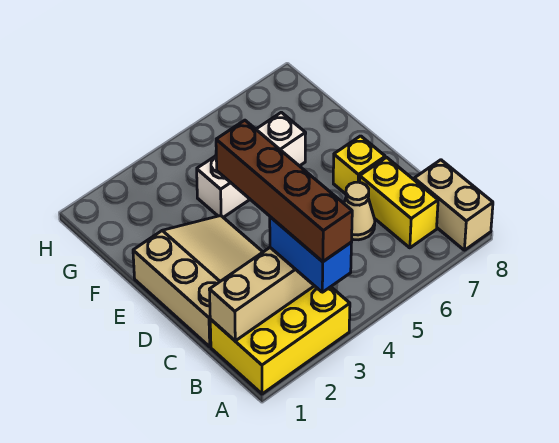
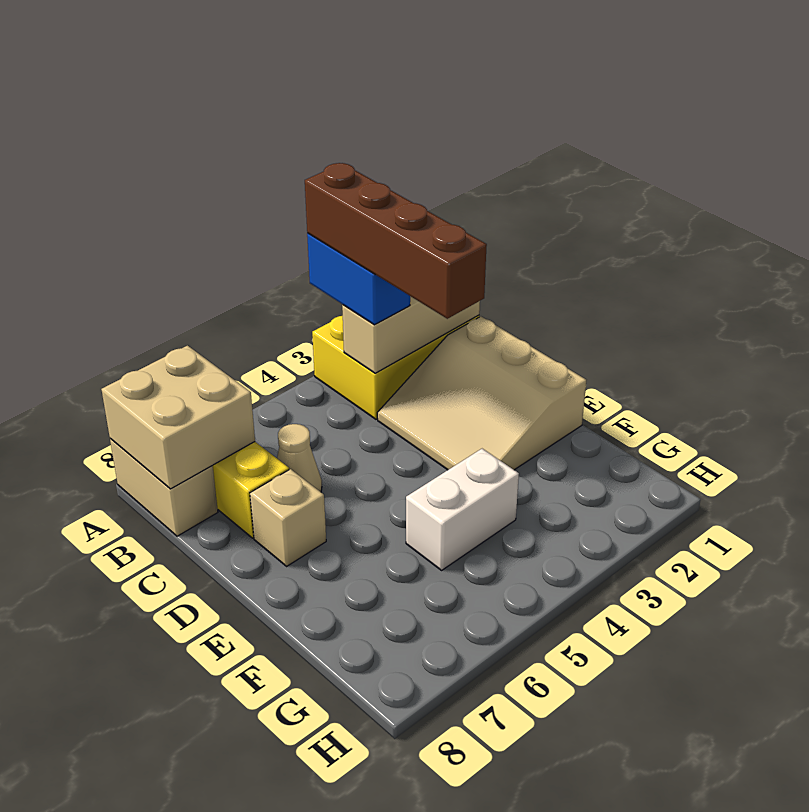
none -> tan 2x2 brick [101,346,255,489]
yellow 1x1 brick [333,136,385,194] -> tan 1x1 brick [250,469,326,566]
white 1x3 brick [197,112,306,217] -> white 1x2 brick [406,449,519,570]

